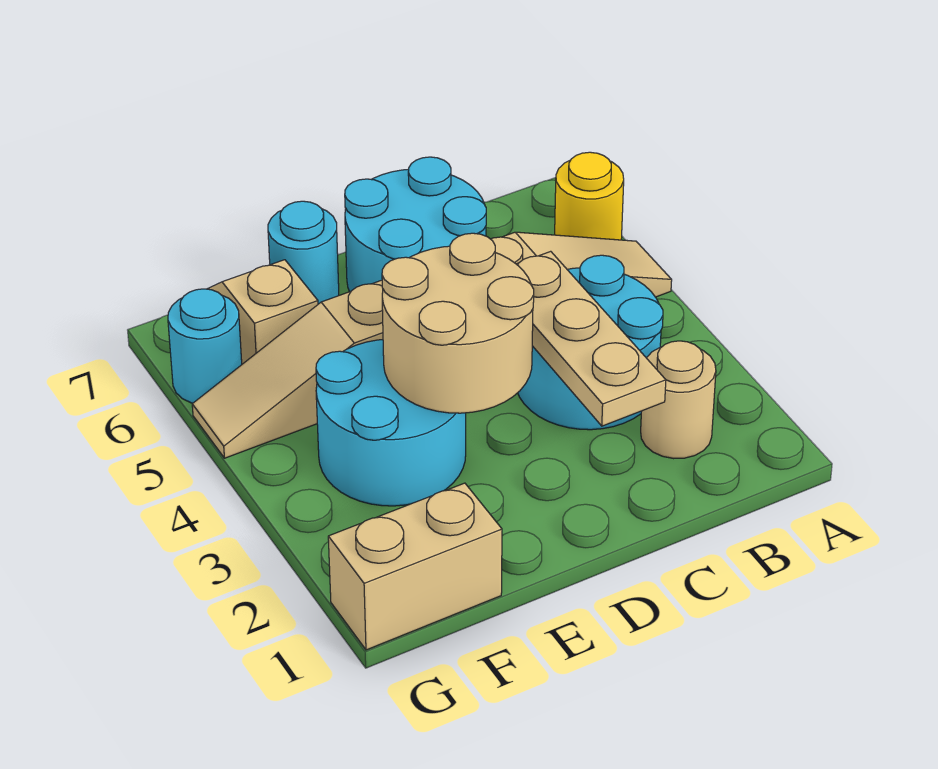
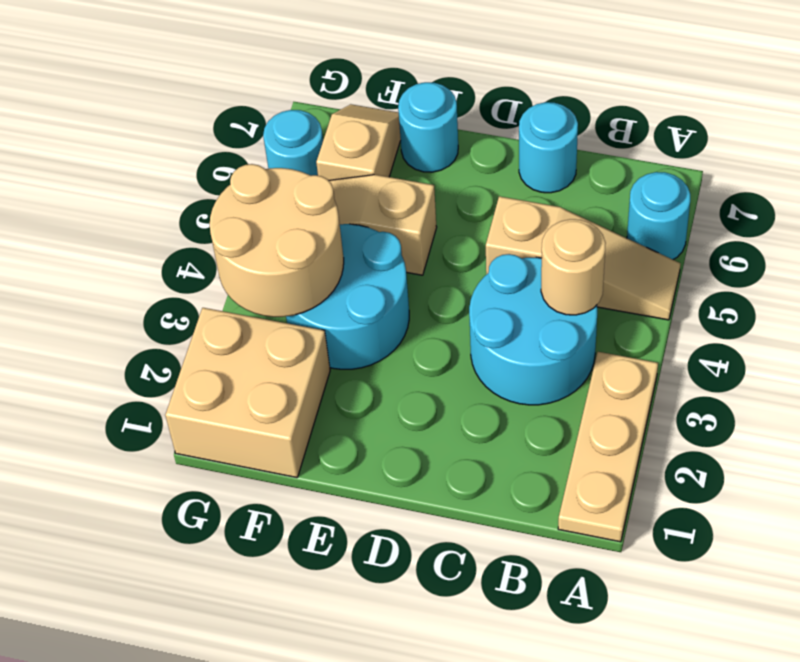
yellow 1x1 round brick [555,152,624,240] -> cyan 1x1 round brick [627,172,690,260]
tan 1x1 round brick [641,341,716,459] -> tan 1x1 round brick moved to [541,219,606,315]
tan 1x3 plate [517,251,666,426] -> tan 1x3 plate moved to [558,352,658,542]
cyan 2x2 round brick [345,157,486,292] -> cyan 1x1 round brick [519,102,578,193]
tan 2x2 round brick [382,233,534,413] -> tan 2x2 round brick moved to [210,164,344,317]
tan 1x2 brick [328,483,502,650] -> tan 2x2 brick [165,308,330,478]

